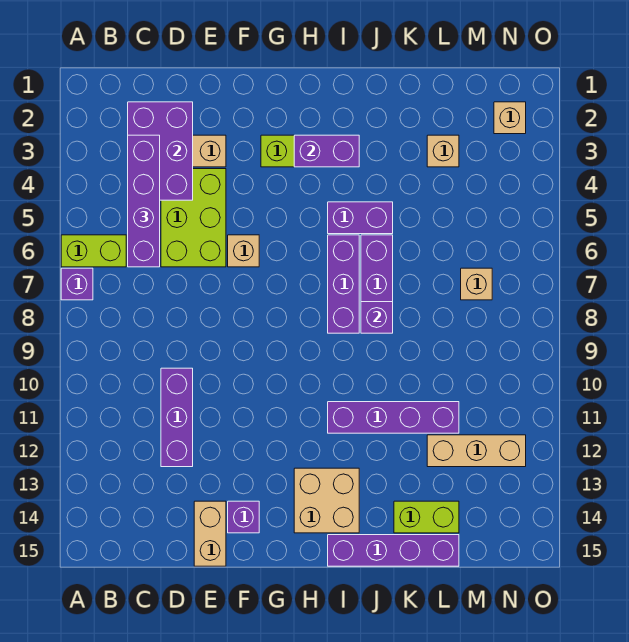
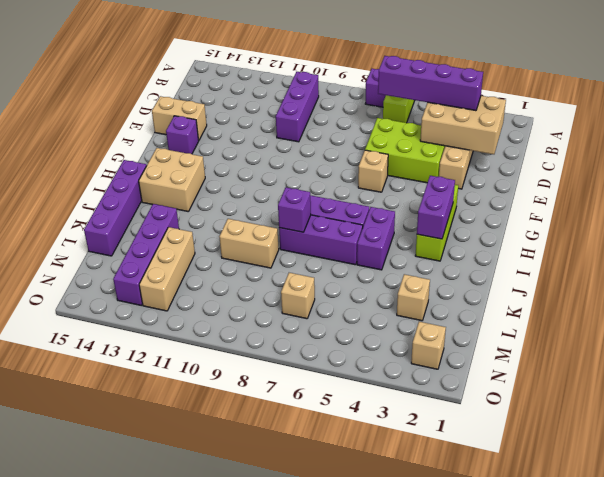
purple 2x3 brick [128,102,193,200] -> tan 2x3 brick [420,96,506,154]
purple 1x3 brick [161,368,193,467] -> purple 1x3 brick turned to [276,72,319,142]
purple 1x4 brick [328,402,459,433] -> purple 1x4 brick moved to [113,204,179,306]
none -> tan 1x2 brick [219,219,279,268]
lime 1x2 brick [394,501,459,533] -> none

